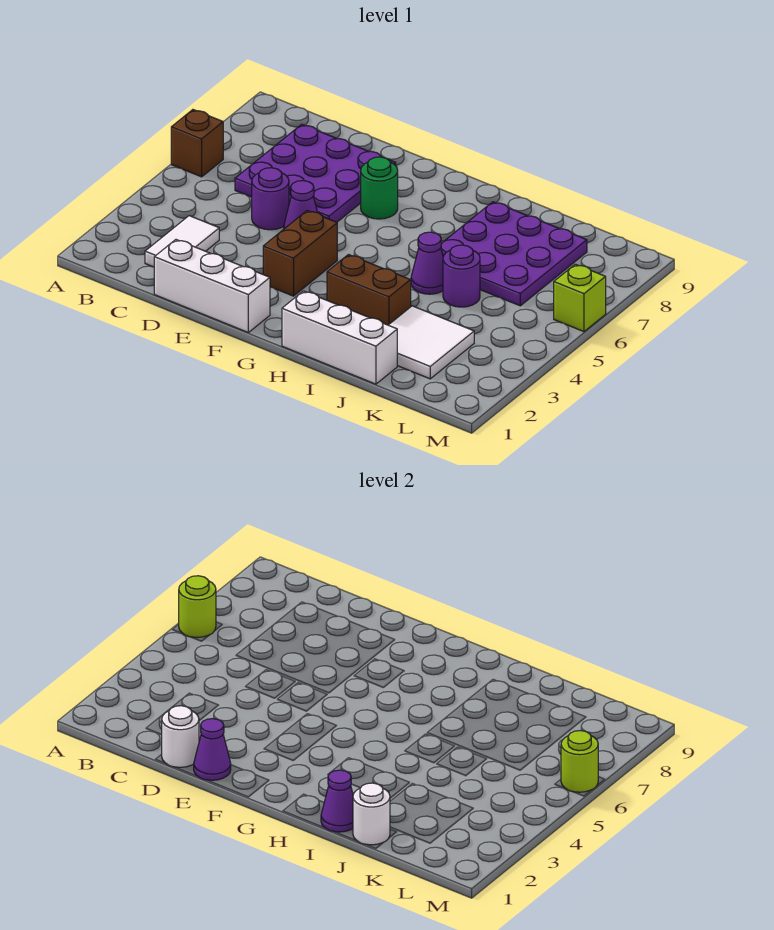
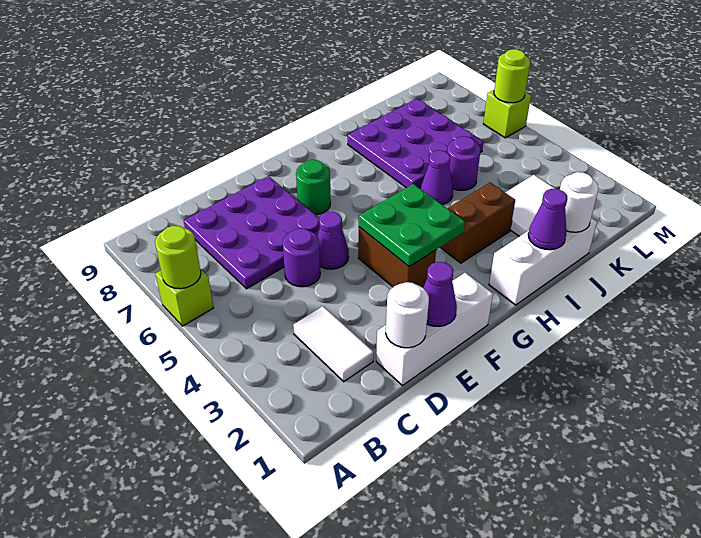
brown 1x1 brick [171,110,223,177] -> lime 1x1 brick [155,269,214,326]
none -> green 2x2 plate [359,184,465,267]

